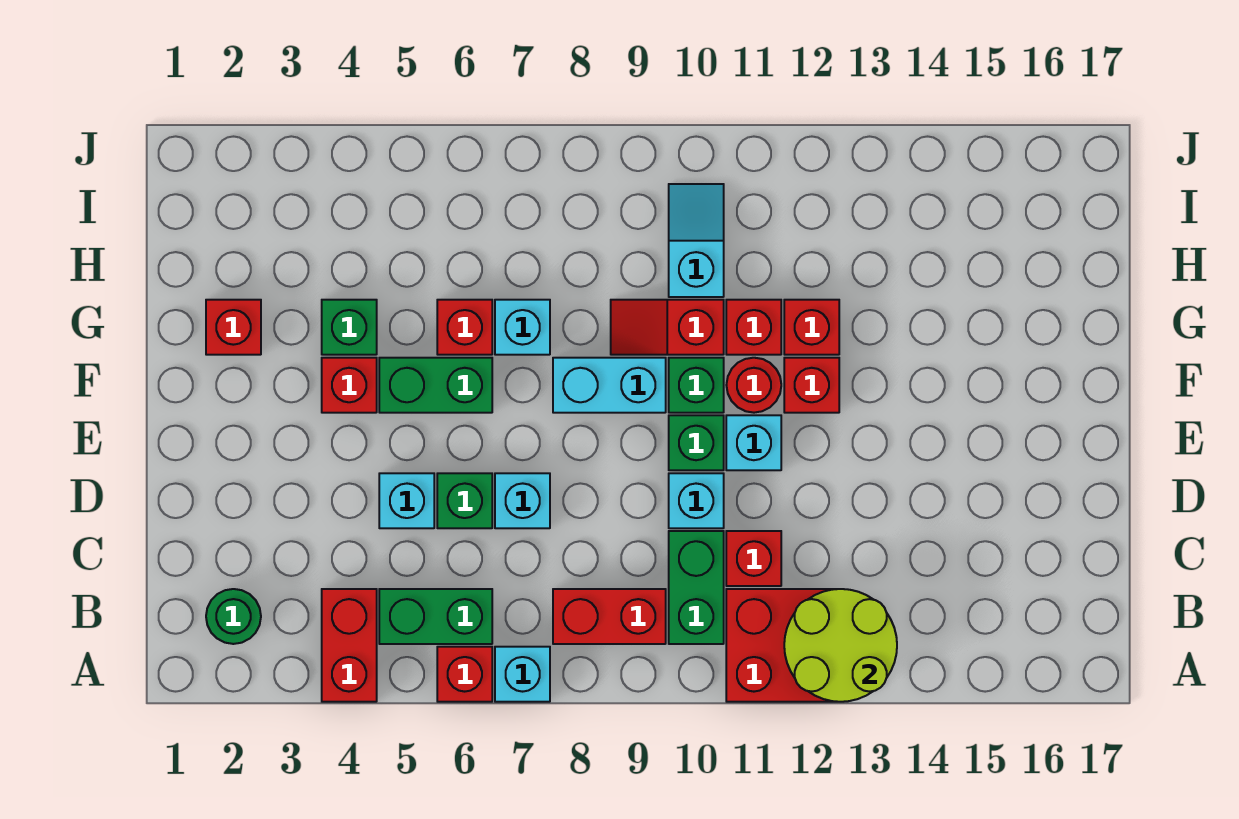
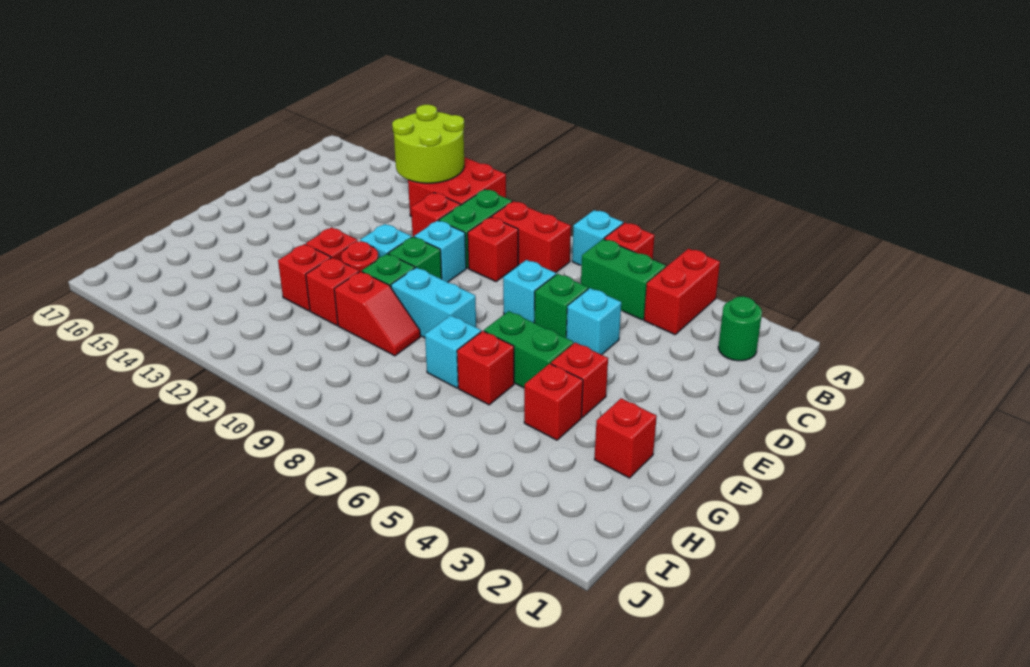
none -> red 1x1 brick [468,217,518,282]
green 1x1 brick [322,300,377,355] -> red 1x1 brick [524,363,583,440]
cyan 1x2 slope [669,184,724,297] -> none

